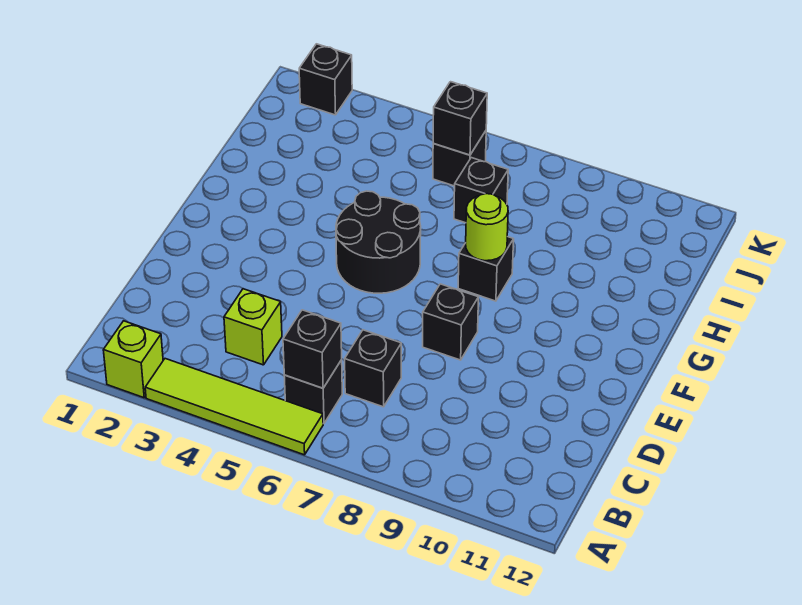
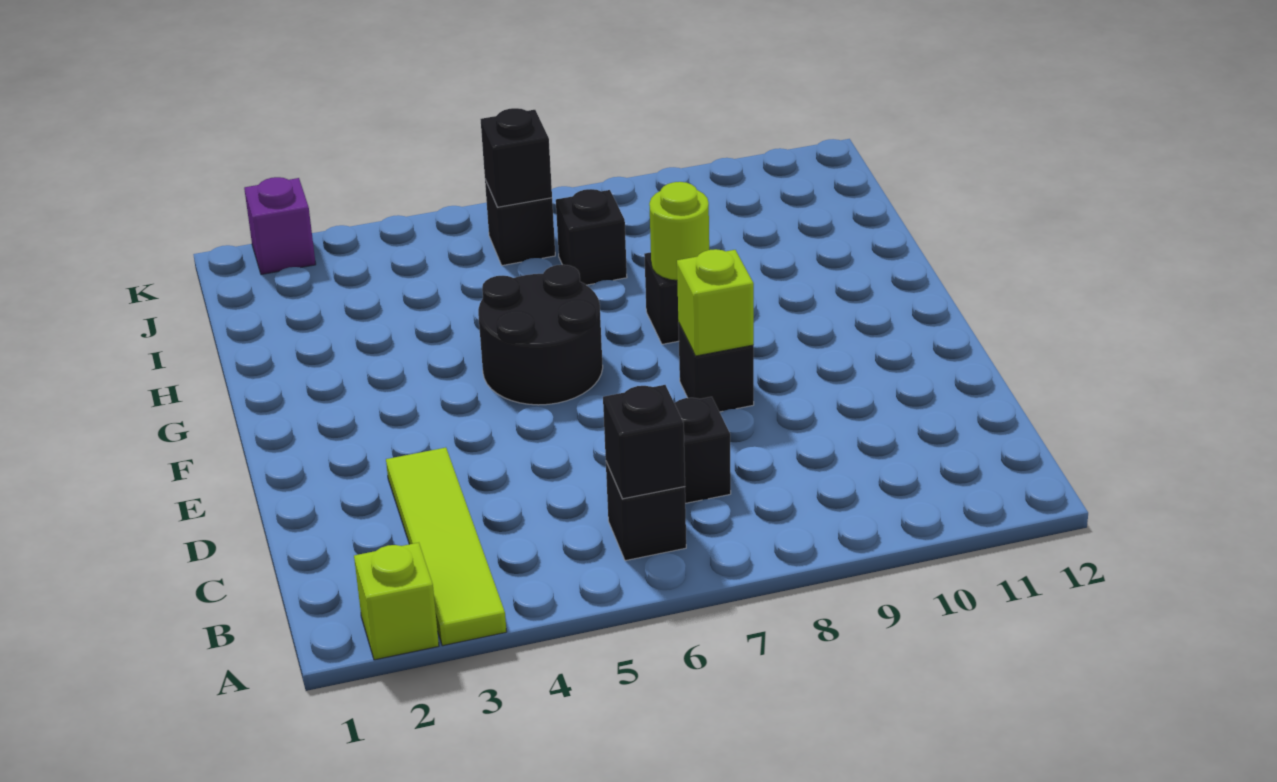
lime 1x4 tile [145,359,323,455] -> lime 1x4 tile turned to [386,448,507,646]
lime 1x1 brick [224,289,282,365] -> lime 1x1 brick moved to [677,249,754,356]
black 1x1 brick [299,44,352,115] -> purple 1x1 brick [244,177,316,275]

